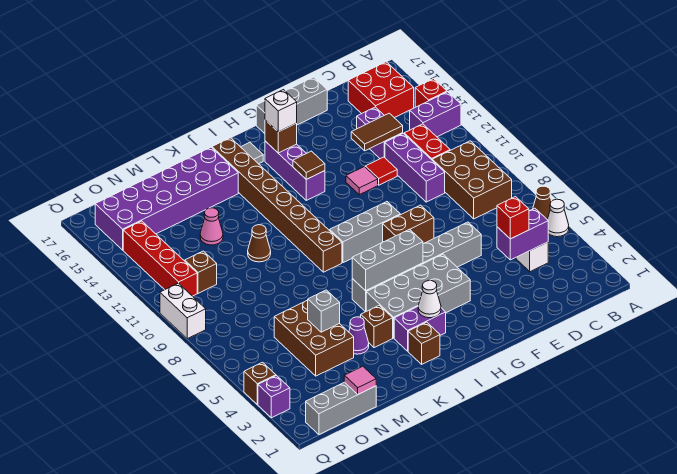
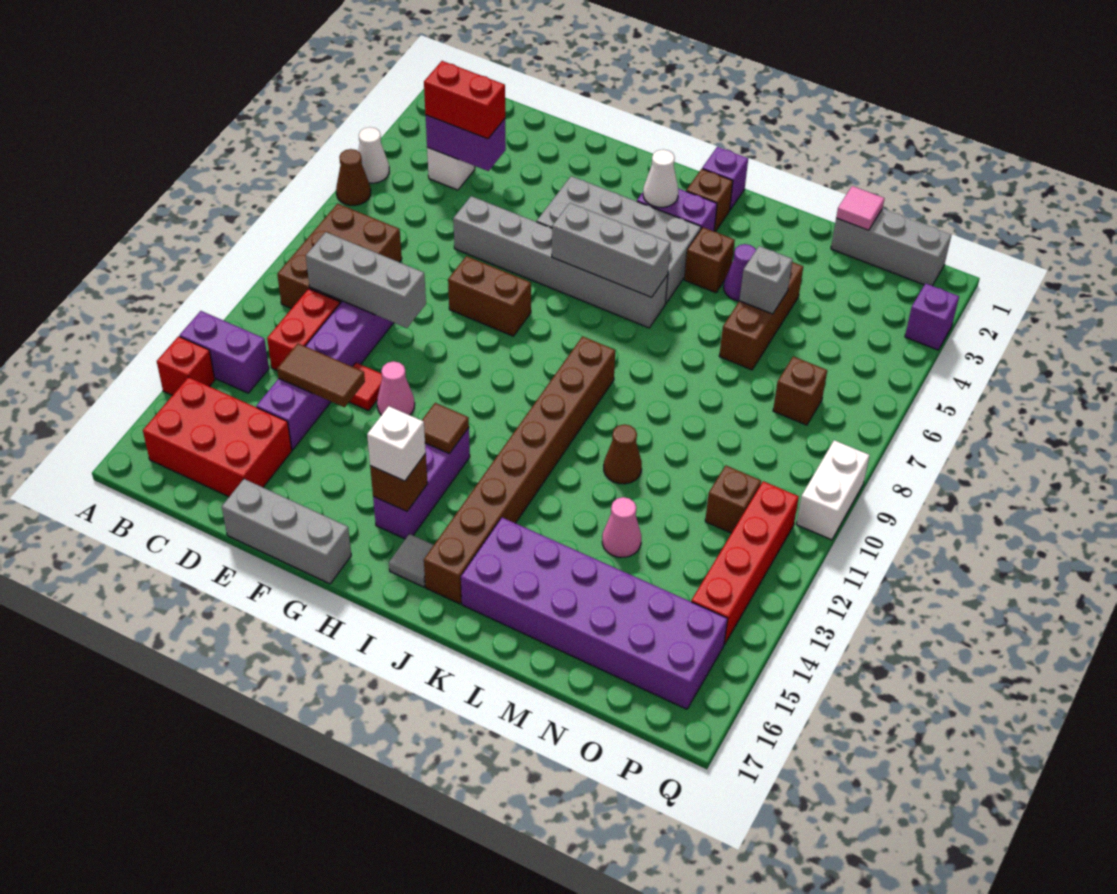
red 2x2 brick [348,62,414,118] -> red 2x3 brick [143,377,292,497]
red 1x1 brick [497,197,529,239] -> red 1x2 brick [424,61,505,139]
pink 1x1 tile [346,167,378,195] -> pink 1x1 cone [377,361,415,415]
grey 1x3 brick [330,202,400,263] -> grey 1x3 brick moved to [306,232,426,328]
none -> purple 1x1 brick [702,147,748,210]
brown 2x3 brick [274,300,354,376] -> brown 1x3 brick [719,262,803,370]
brown 1x1 brick [244,362,276,405] -> brown 1x1 brick moved to [773,356,827,425]

